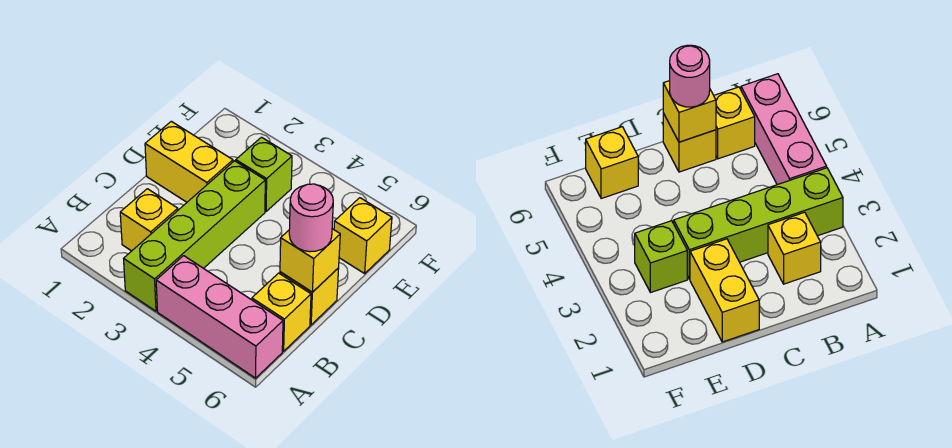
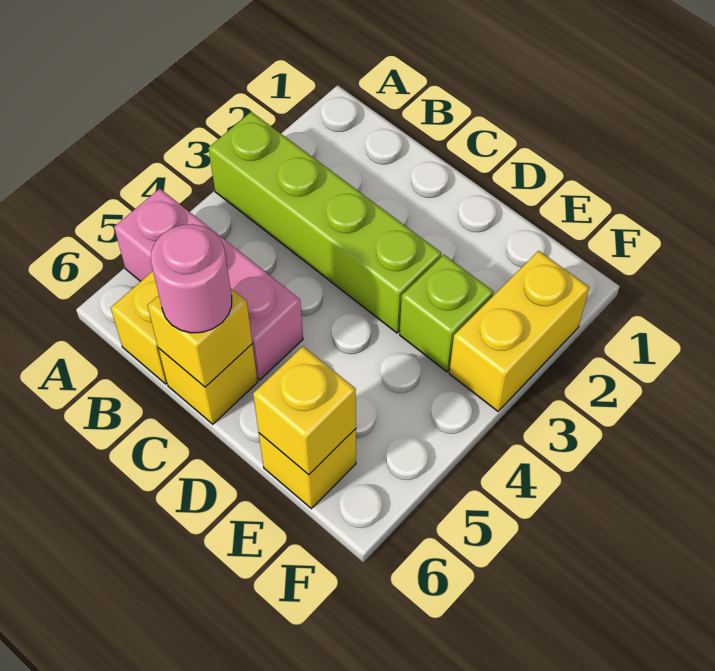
pink 1x3 brick [156,256,283,378] -> pink 1x3 brick turned to [114,189,303,380]
yellow 1x1 brick [120,189,178,251] -> yellow 1x1 brick moved to [253,347,356,475]
yellow 1x2 brick [145,121,233,202] -> yellow 1x2 brick moved to [449,251,589,411]

